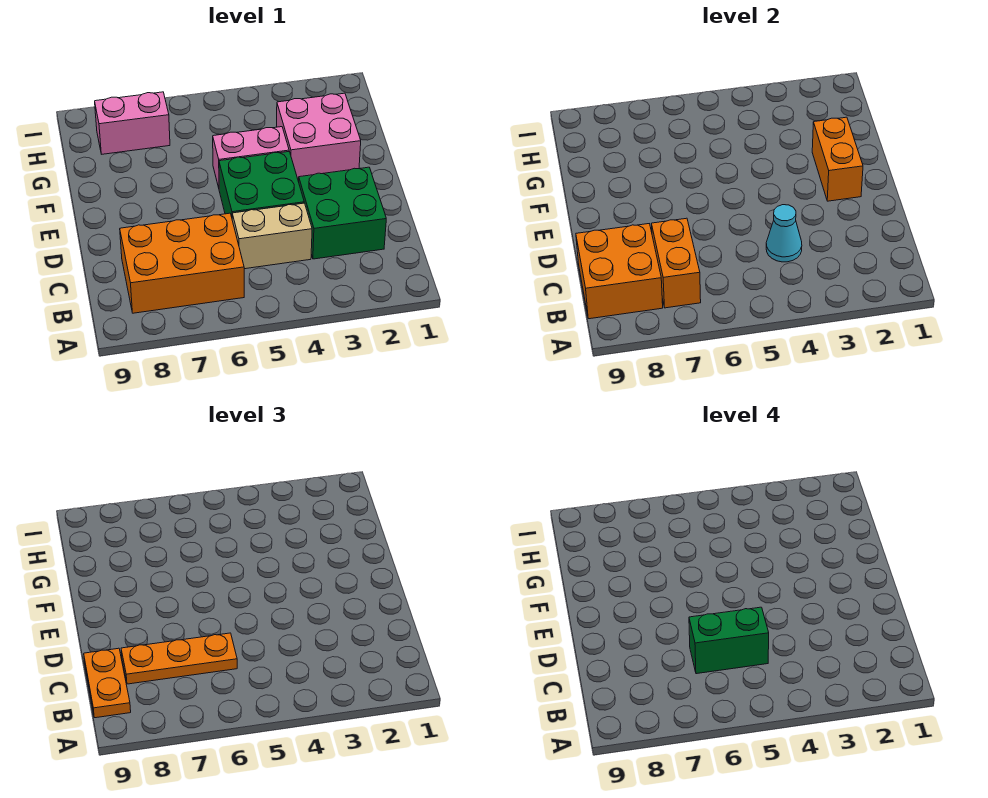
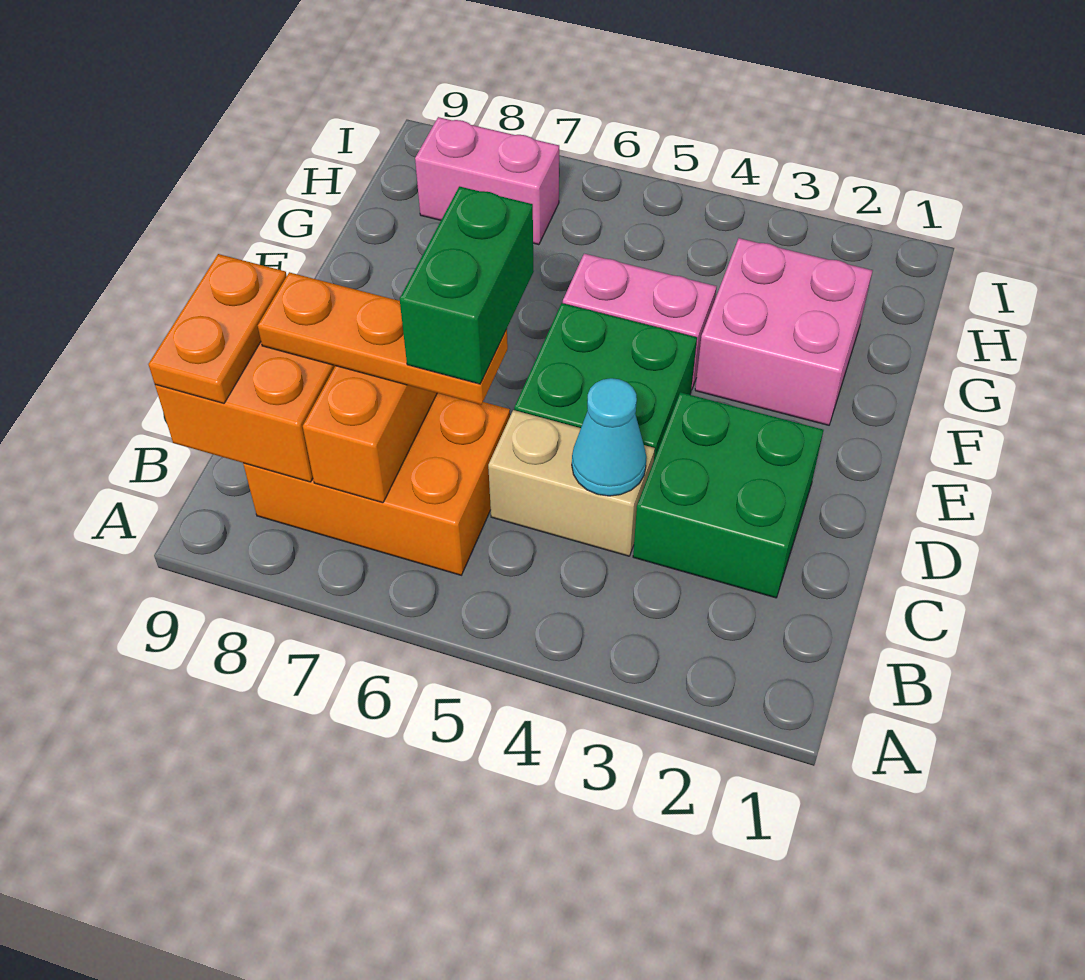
green 1x2 brick [689,607,769,674] -> green 1x2 brick turned to [400,187,534,384]
orange 1x2 brick [812,117,863,201] -> none

